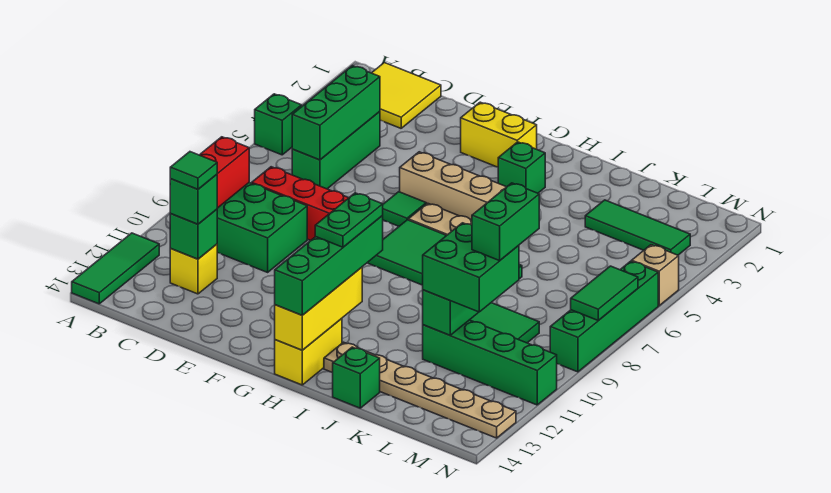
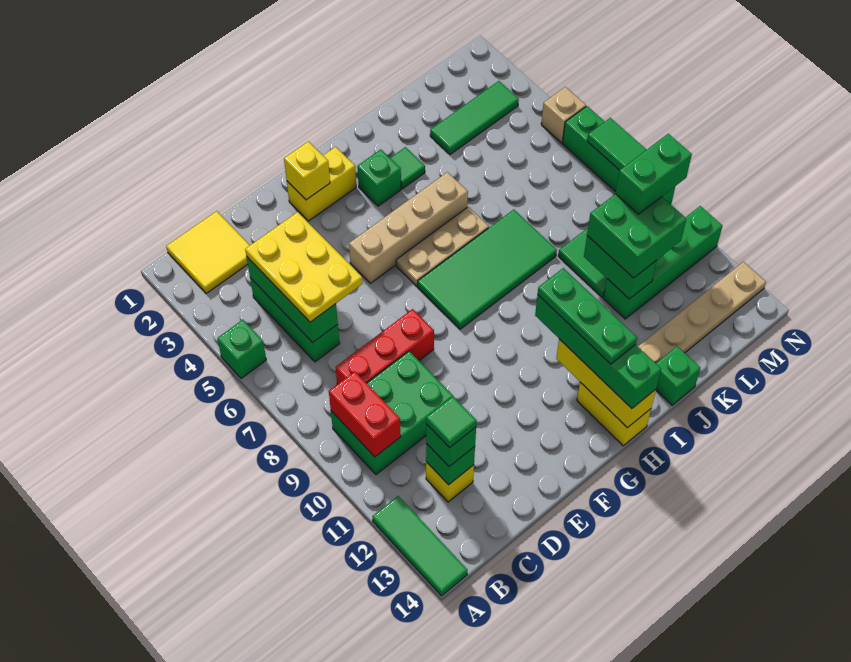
none -> yellow 2x3 plate [245,212,363,322]
none -> yellow 1x1 brick [284,141,330,200]
green 1x1 tile [382,192,426,226] -> green 1x1 tile moved to [391,147,425,189]
green 1x2 plate [315,193,383,247] -> green 1x3 plate [538,268,637,364]
green 1x2 brick [472,183,539,261] -> green 1x2 brick turned to [616,134,692,214]

